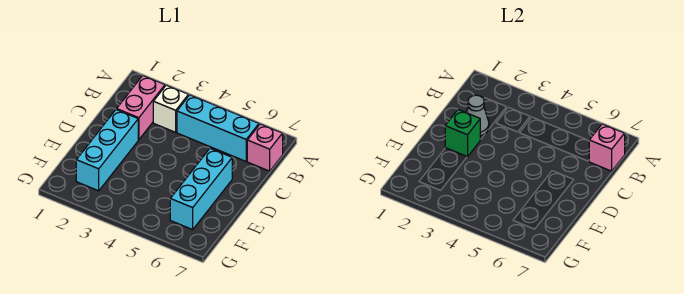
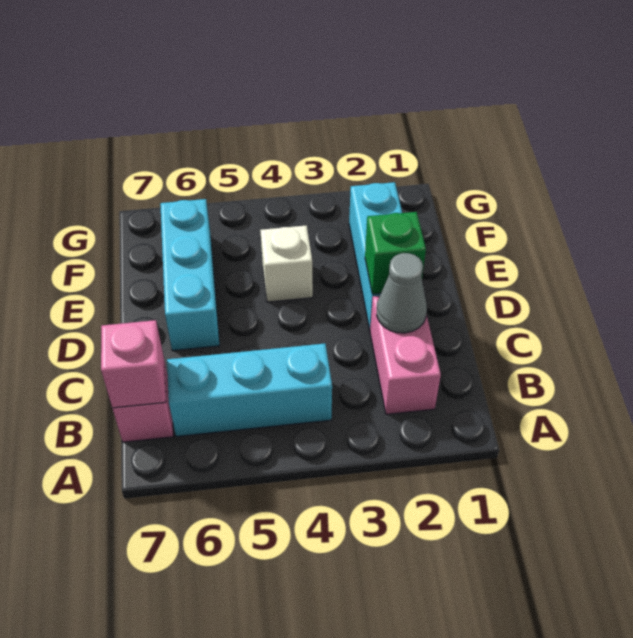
white 1x1 brick [153,85,189,132] -> white 1x1 brick moved to [260,225,313,302]

